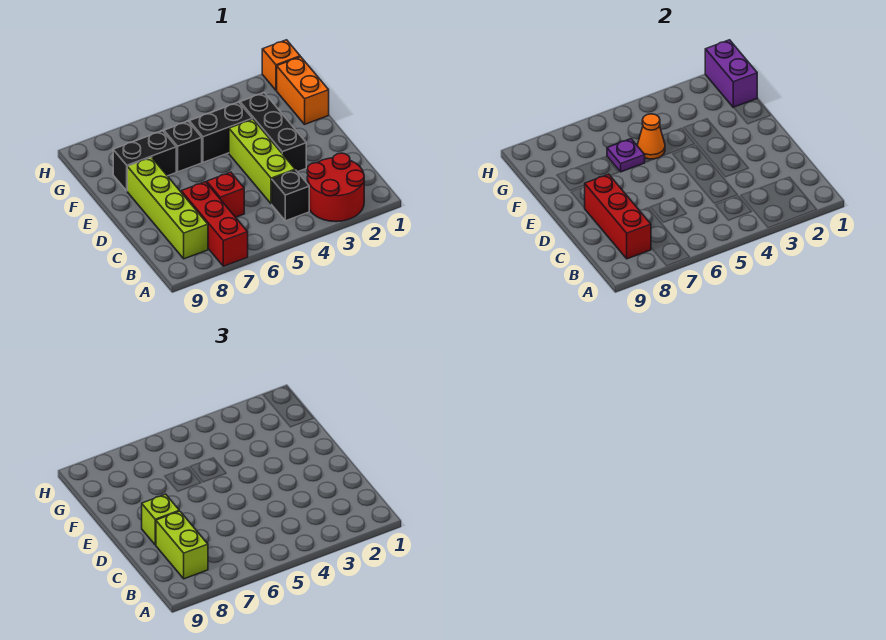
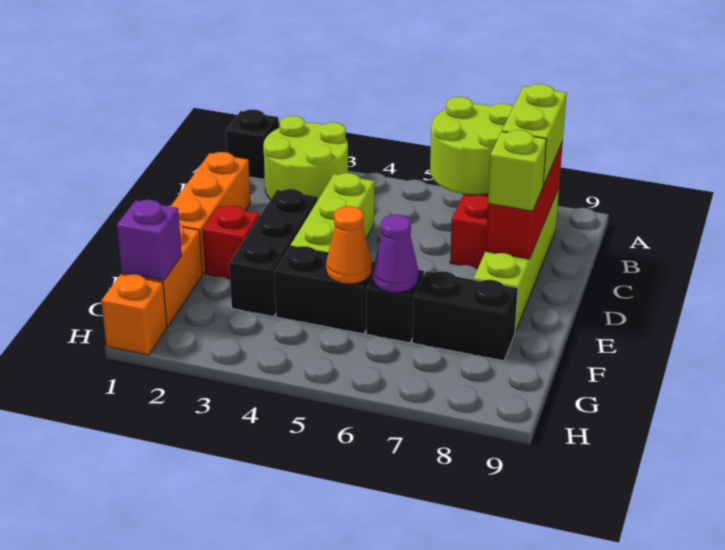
red 2x2 round brick [307,153,364,222] -> lime 2x2 round brick [263,116,348,199]
none -> lime 2x2 round brick [430,97,513,195]
black 1x1 brick [272,170,309,221] -> black 1x1 brick moved to [226,109,279,180]
none -> orange 1x3 brick [170,152,251,274]
red 1x1 brick [207,172,244,217] -> red 1x1 brick moved to [202,205,260,279]
purple 1x1 plate [607,139,645,172] -> purple 1x1 cone [372,214,419,293]
purple 1x2 brick [705,40,757,108] -> purple 1x1 brick [117,200,182,280]

